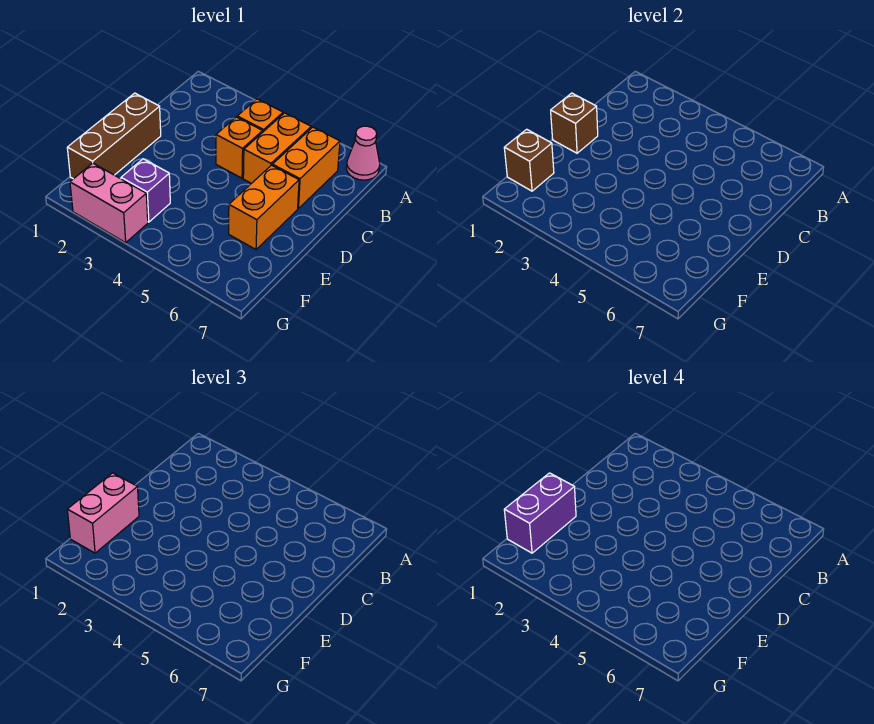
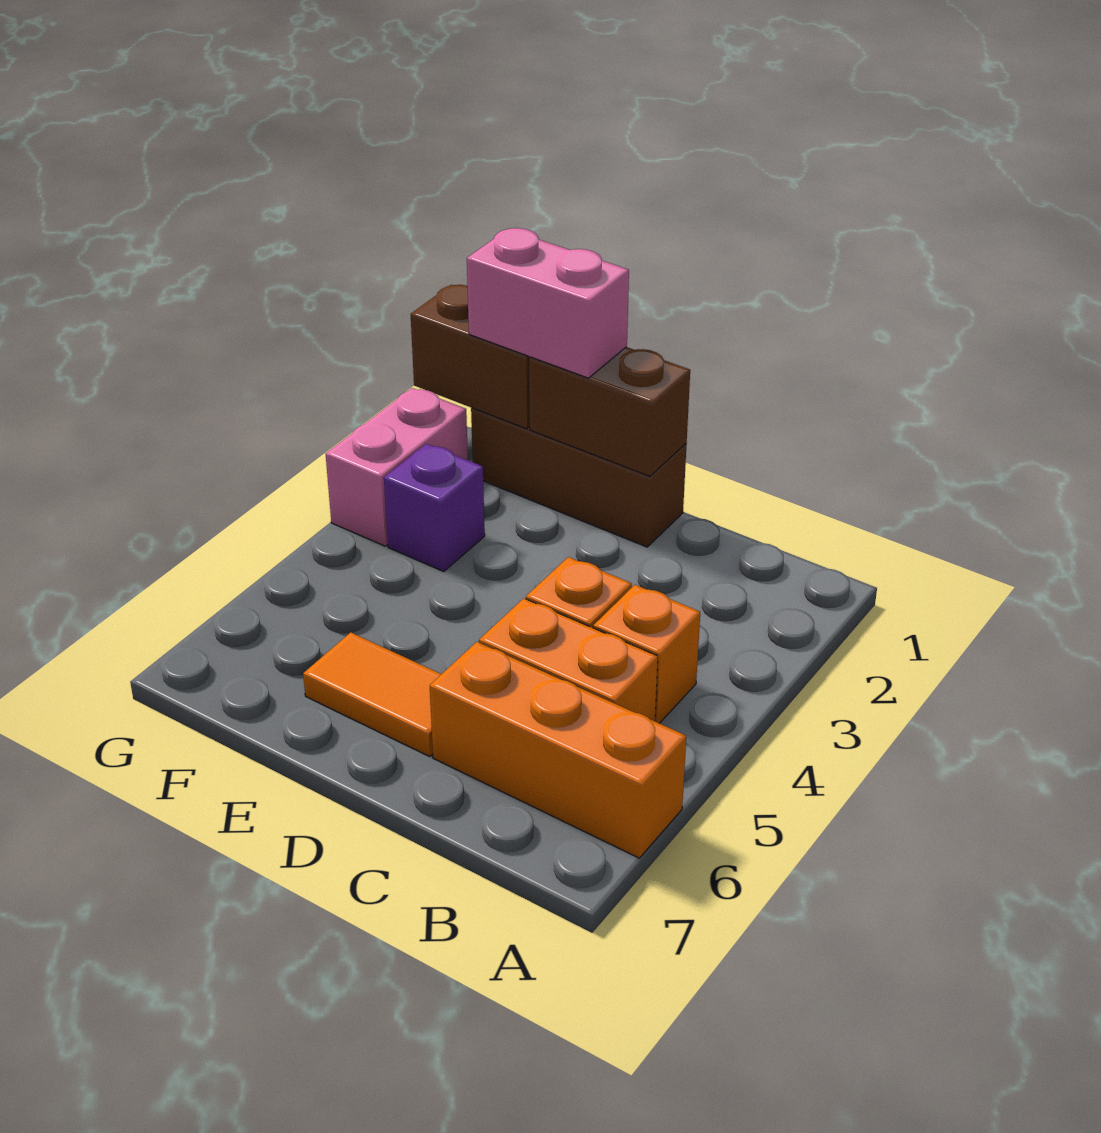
pink 1x1 cone [346,126,380,180] -> none
orange 1x2 brick [272,127,340,208] -> orange 1x3 brick [430,642,686,858]
brown 1x1 brick [551,93,598,153] -> brown 1x2 brick [529,347,690,476]
orange 1x2 brick [229,165,299,249] -> orange 1x2 tile [303,632,441,757]
purple 1x2 brick [504,473,576,553] -> none
brown 1x1 brick [504,129,554,191] -> brown 1x2 brick [411,285,530,429]

